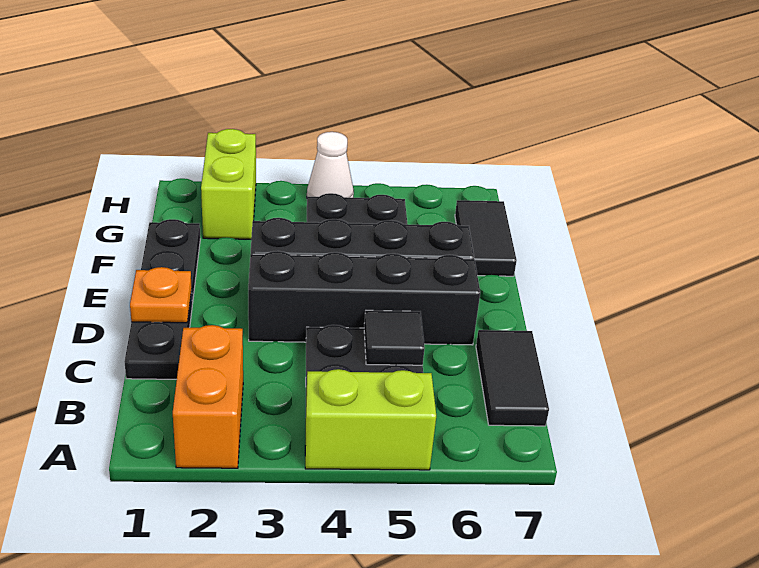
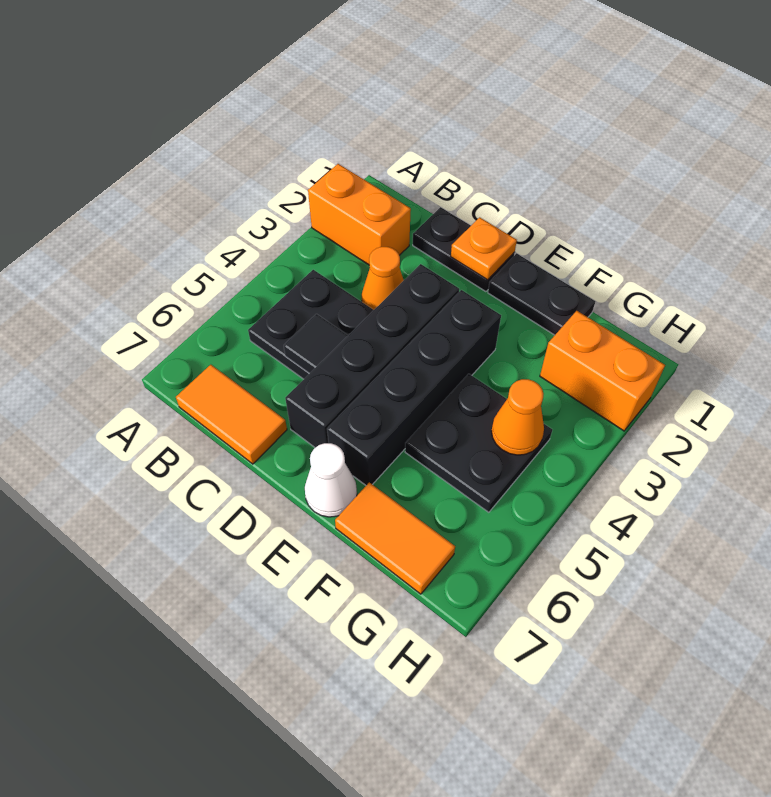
lime 1x2 brick [305,369,436,470] -> none
black 1x2 tile [476,330,549,426] -> orange 1x2 tile [176,365,287,464]
none -> orange 1x1 cone [362,247,404,310]
black 1x2 tile [455,200,517,276] -> orange 1x2 tile [335,482,455,594]
lime 1x2 brick [201,129,256,239] -> orange 1x2 brick [540,311,665,431]
none -> orange 1x1 cone [491,379,544,455]
white 1x1 cone [307,132,354,198] -> white 1x1 cone moved to [305,443,357,517]

